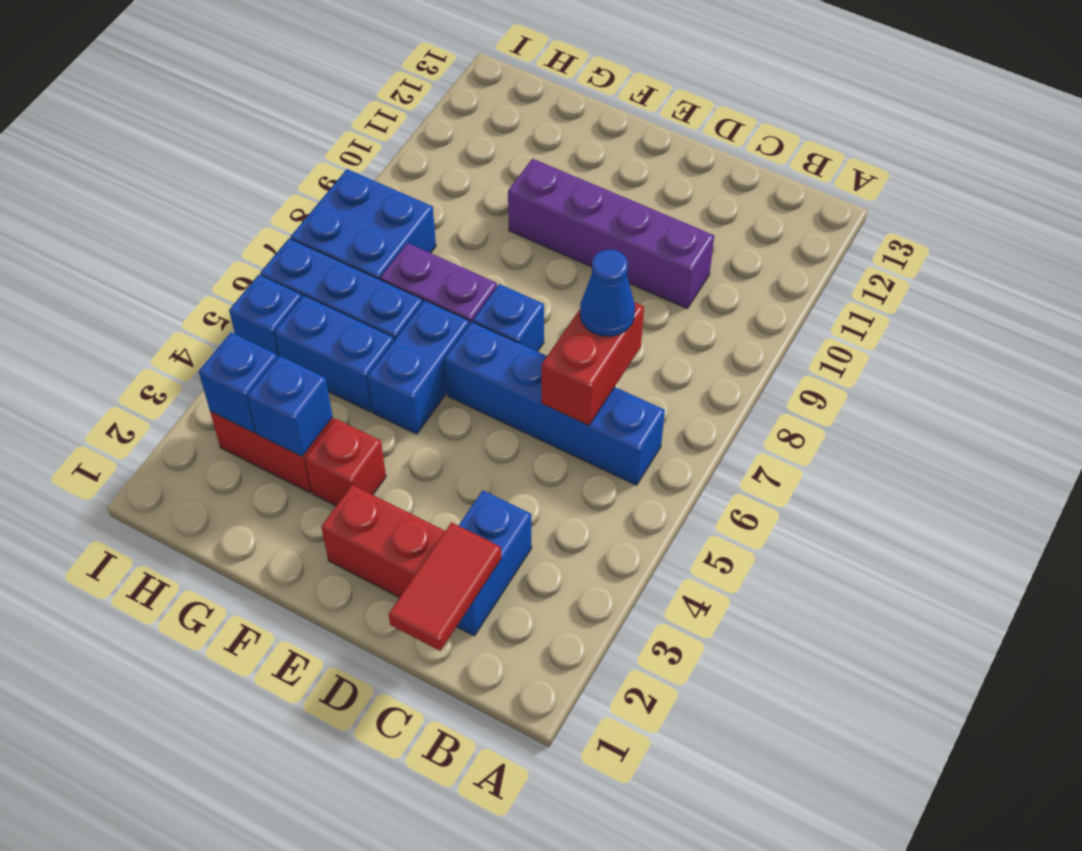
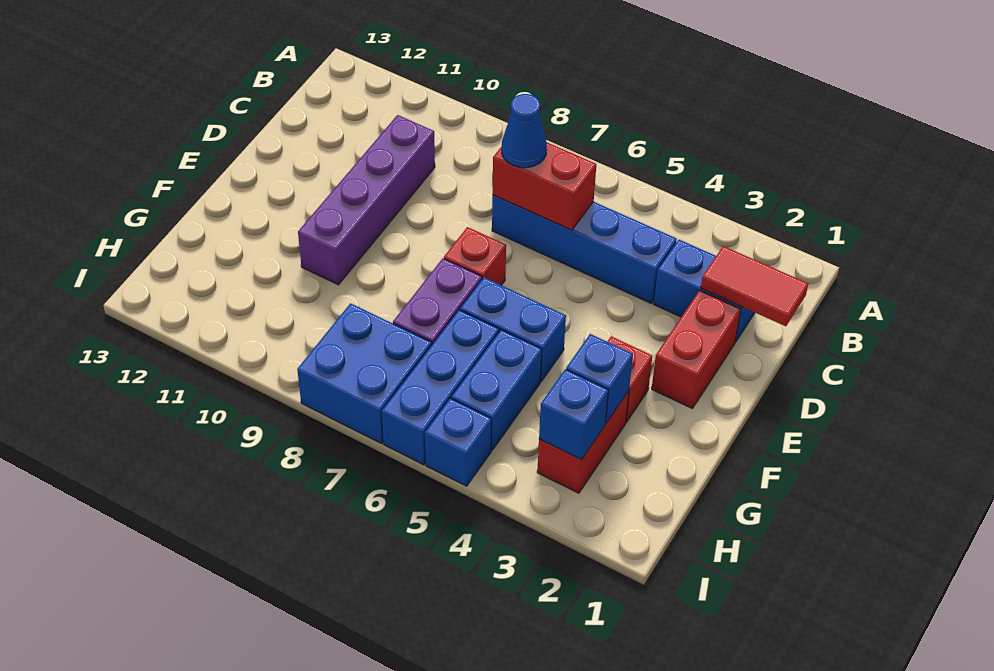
blue 1x4 brick [445,322,665,485] -> blue 1x4 brick turned to [492,195,677,303]
blue 1x1 brick [473,284,544,352] -> red 1x1 brick [444,227,506,285]

